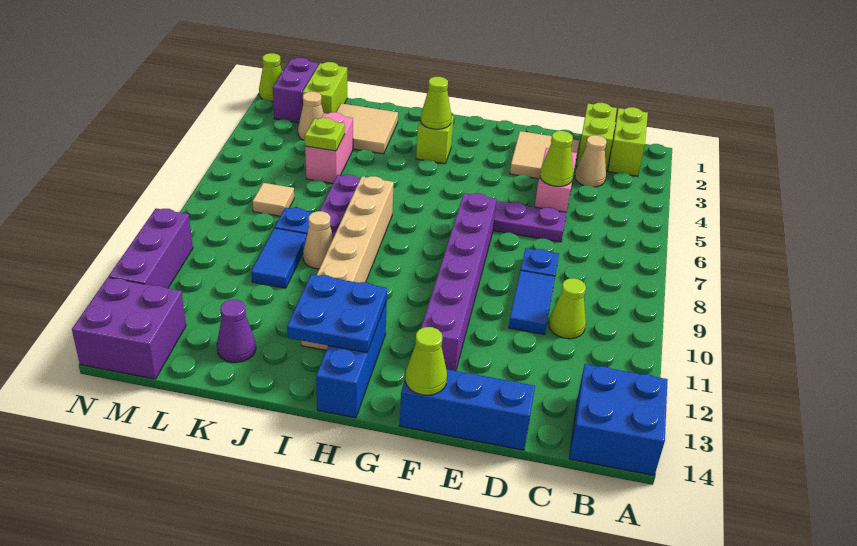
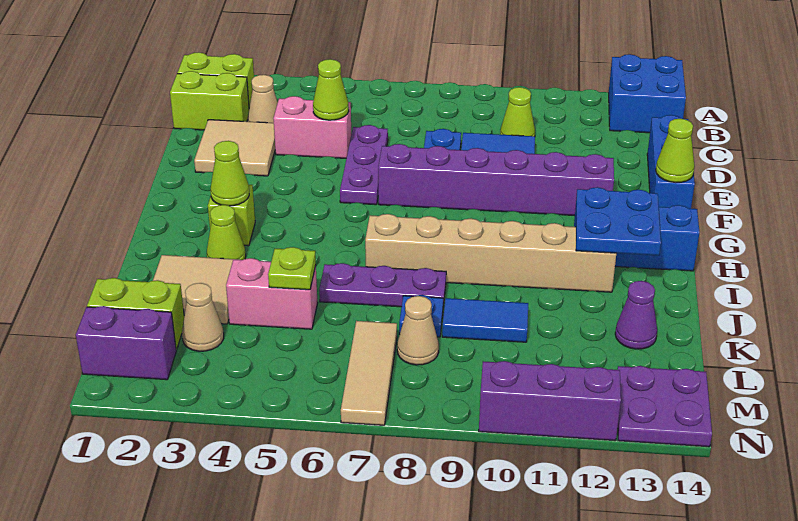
tan 1x1 cone [303,211,334,269] -> tan 1x1 cone moved to [397,296,439,365]
tan 1x1 tile [253,183,294,216] -> tan 1x3 tile [341,321,397,425]
purple 2x2 brick [72,278,186,379] -> purple 2x2 plate [618,366,712,447]
lime 1x1 cone [259,53,282,102] -> lime 1x1 cone moved to [207,205,246,260]

